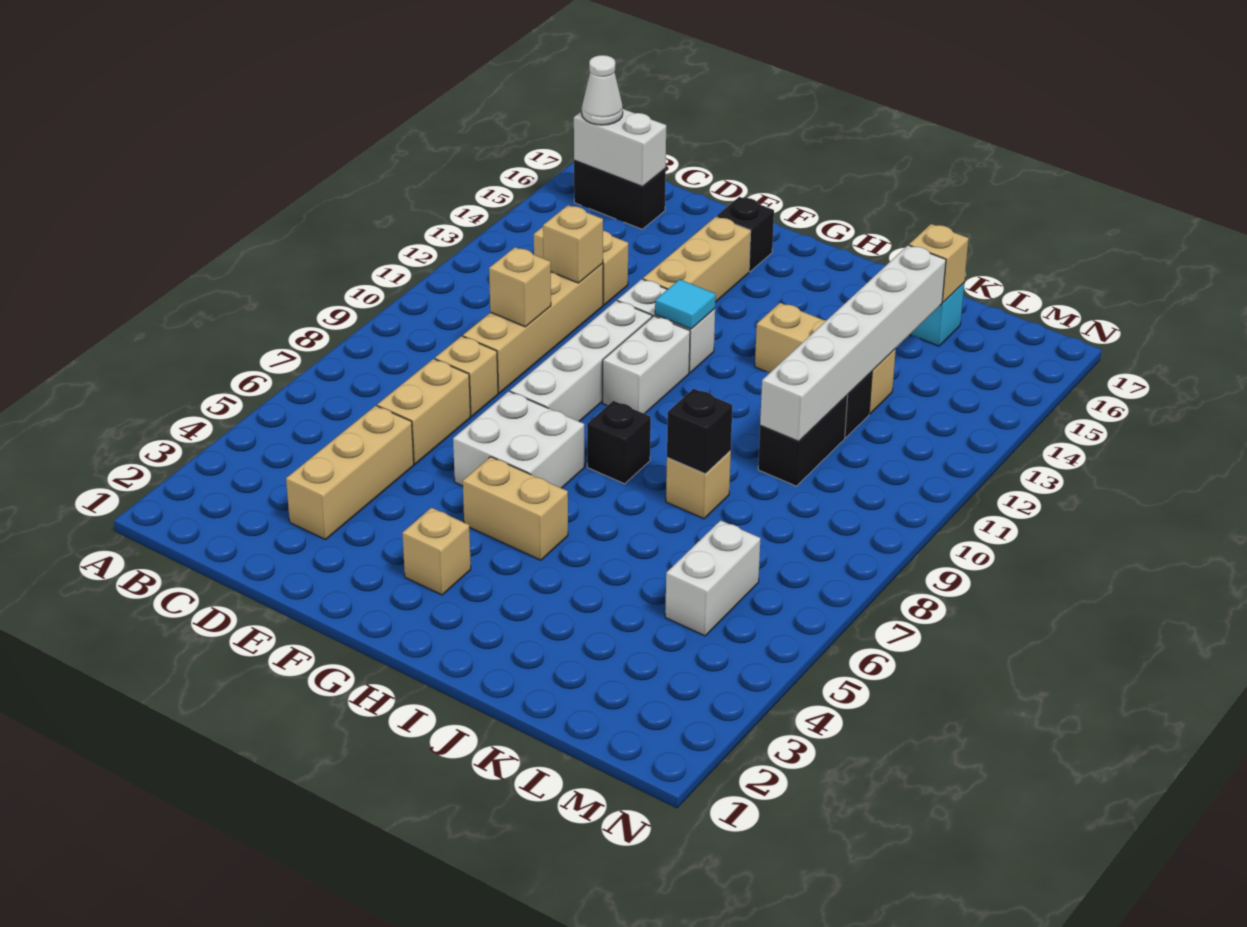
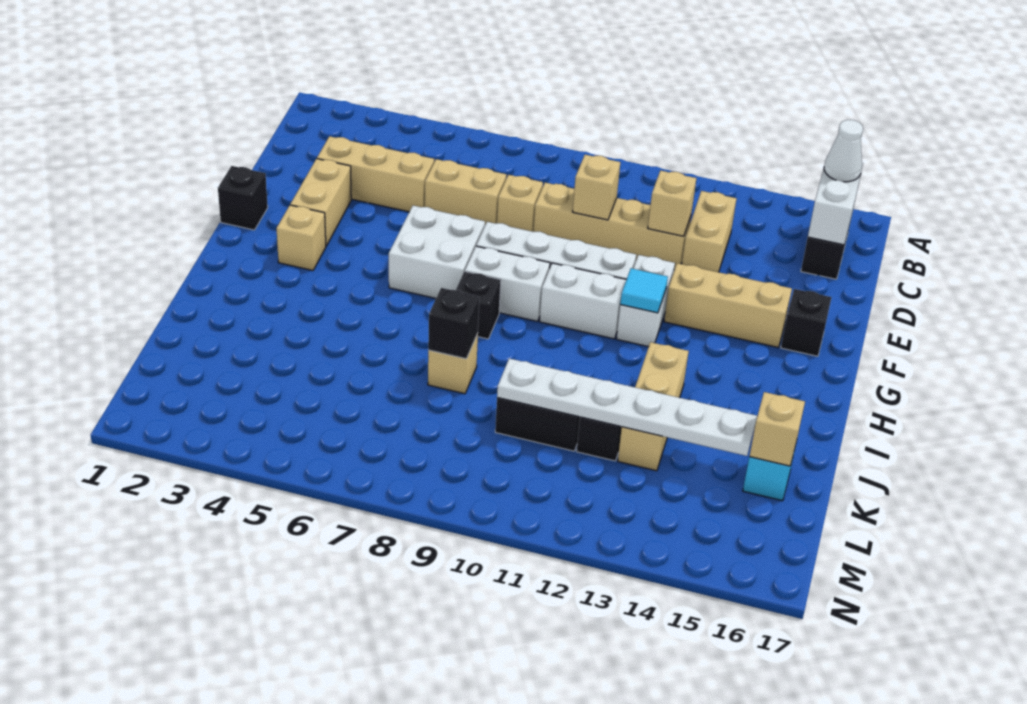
none -> black 1x1 brick [218,166,268,230]
tan 1x2 brick [463,457,568,560] -> tan 1x2 brick moved to [290,159,351,246]
white 1x6 brick [760,245,946,441] -> white 1x6 plate [497,358,757,456]
white 1x2 brick [665,520,760,636] -> white 1x2 brick moved to [465,246,550,321]

